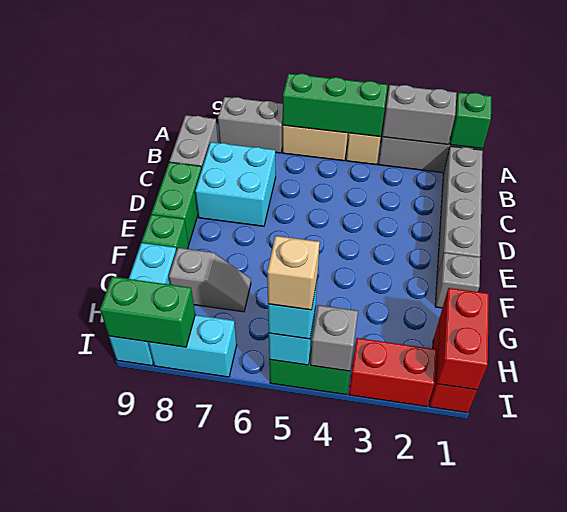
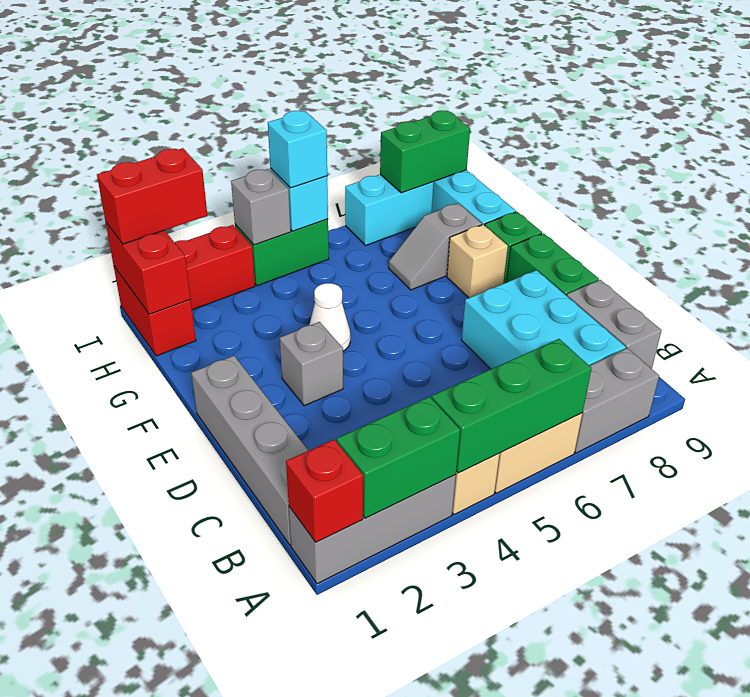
green 1x1 brick [450,93,491,149] -> red 1x1 brick [286,440,363,542]
grey 1x2 brick [382,85,456,145] -> green 1x2 brick [337,397,460,518]
cyan 2x2 brick [195,142,276,226] -> cyan 2x3 brick [462,270,626,369]
grey 1x1 brick [435,253,480,308] -> grey 1x1 brick moved to [280,322,343,406]
none -> white 1x1 cone [310,283,350,351]
none -> red 1x2 brick [97,148,207,244]
tan 1x1 brick [267,236,320,310] -> tan 1x1 brick moved to [447,225,508,298]

